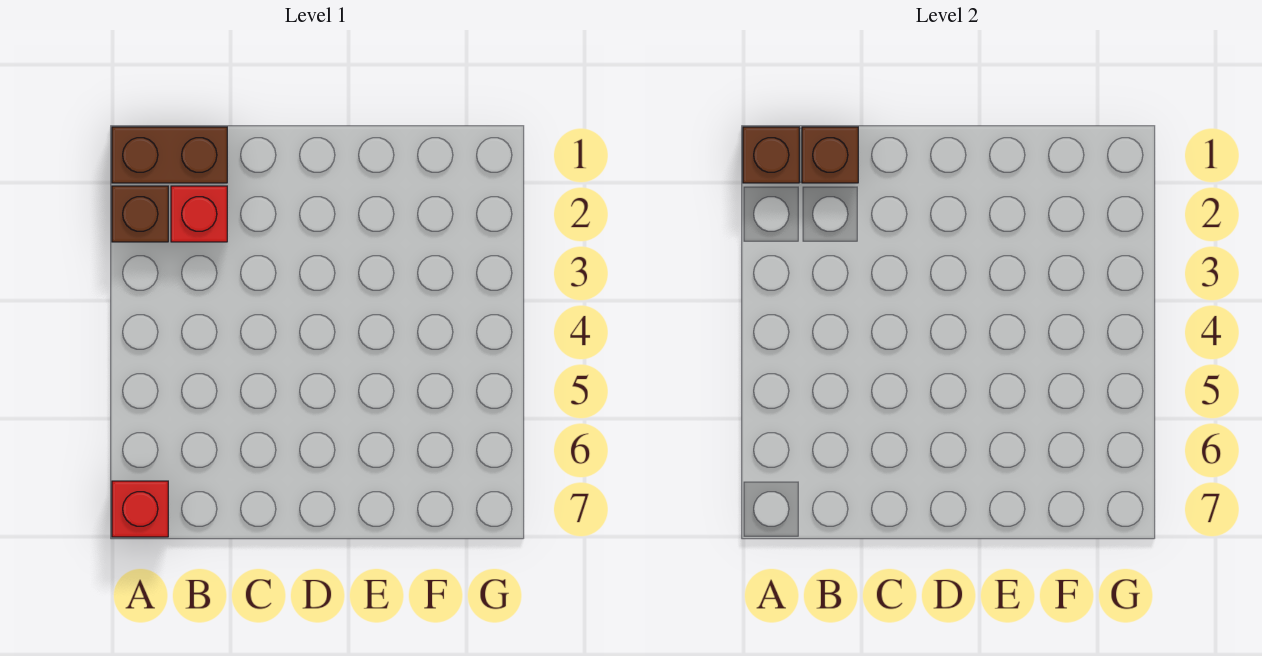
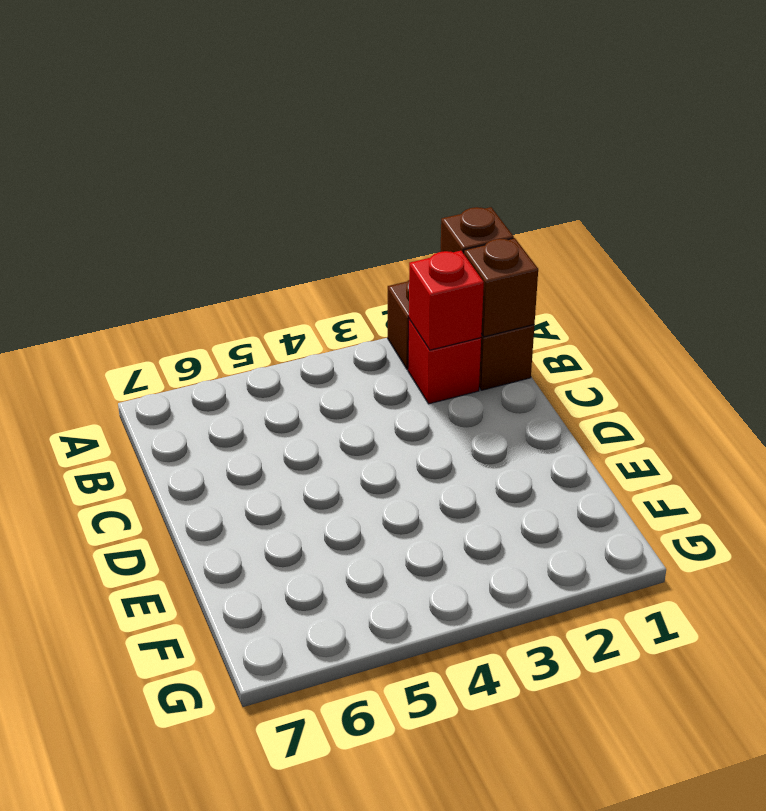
red 1x1 brick [112,481,168,537] -> red 1x1 brick moved to [409,251,484,350]

